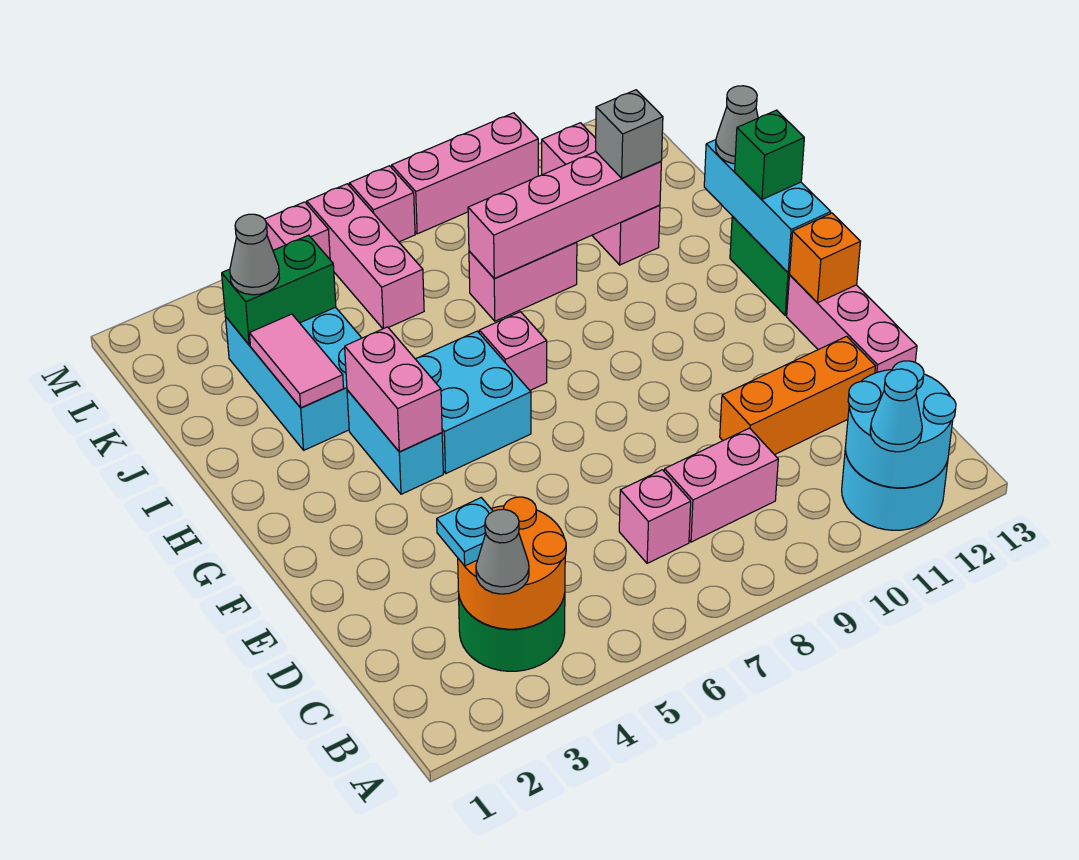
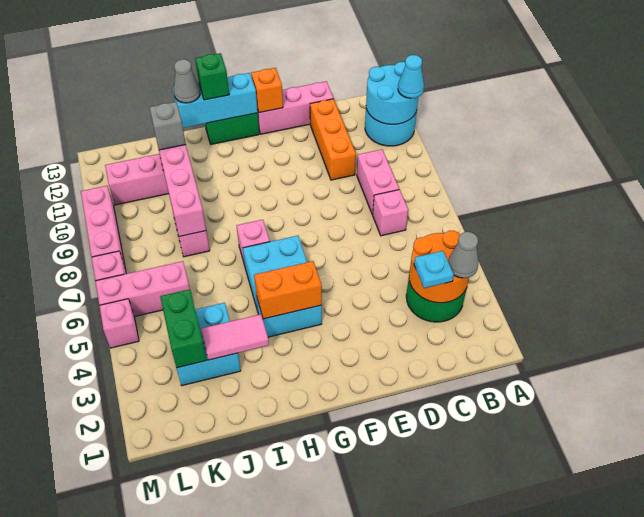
pink 1x2 brick [345,327,442,452] -> orange 1x2 brick [254,261,322,319]
cyan 2x3 brick [226,307,361,450] -> cyan 2x2 brick [177,303,241,386]
grey 1x1 cone [230,214,279,295] -> none

